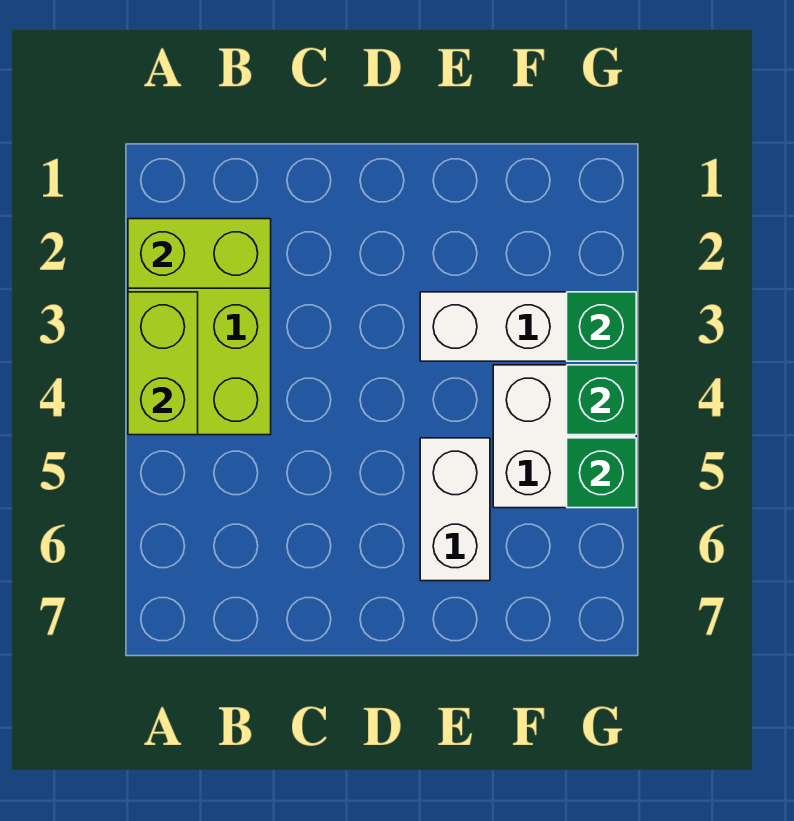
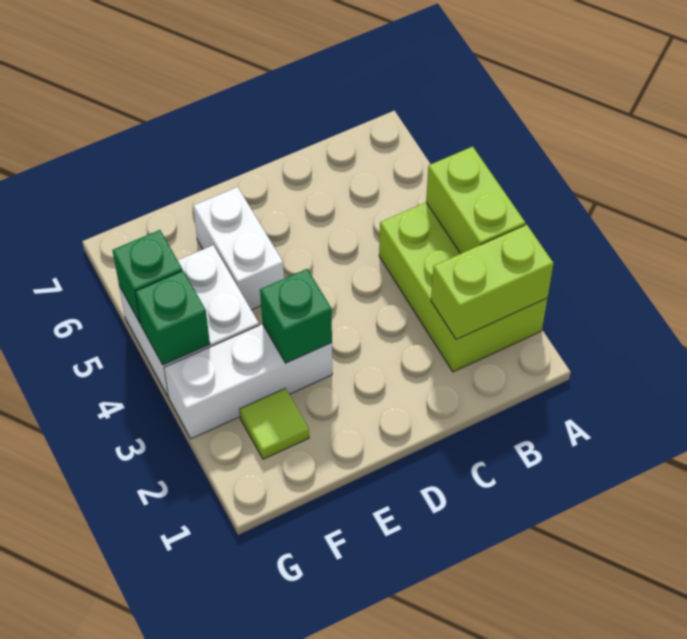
none -> lime 1x1 tile [240,388,309,459]
green 1x1 brick [567,292,636,361] -> green 1x1 brick moved to [260,269,332,363]

